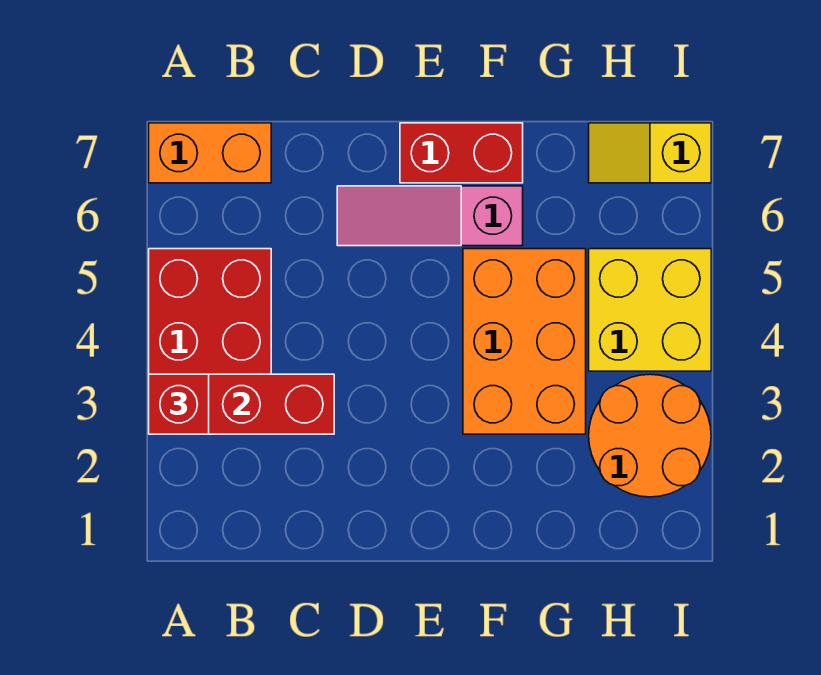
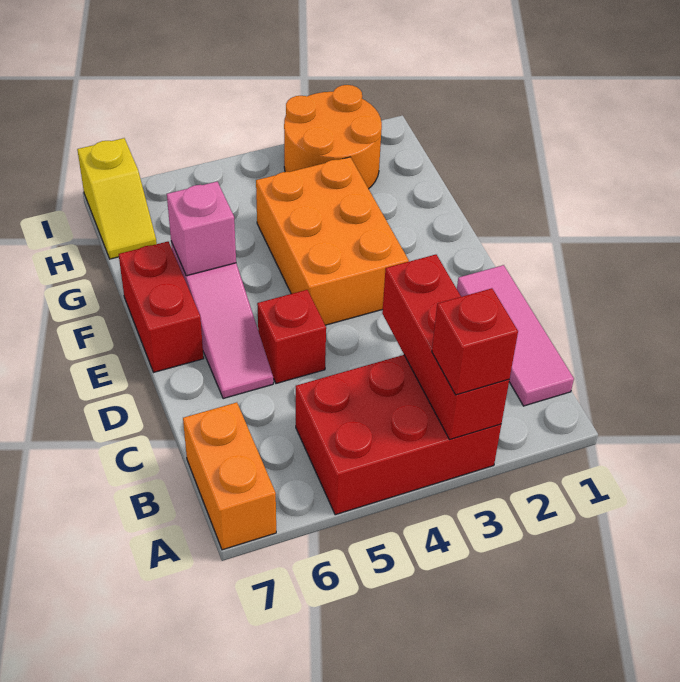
none -> pink 1x3 tile [457,265,574,406]
none -> red 1x1 brick [257,290,326,384]
orange 2x3 brick [463,249,586,434] -> orange 2x3 brick turned to [256,157,409,325]
none -> pink 1x1 brick [167,182,236,276]
yellow 2x2 brick [589,249,711,371] -> none

